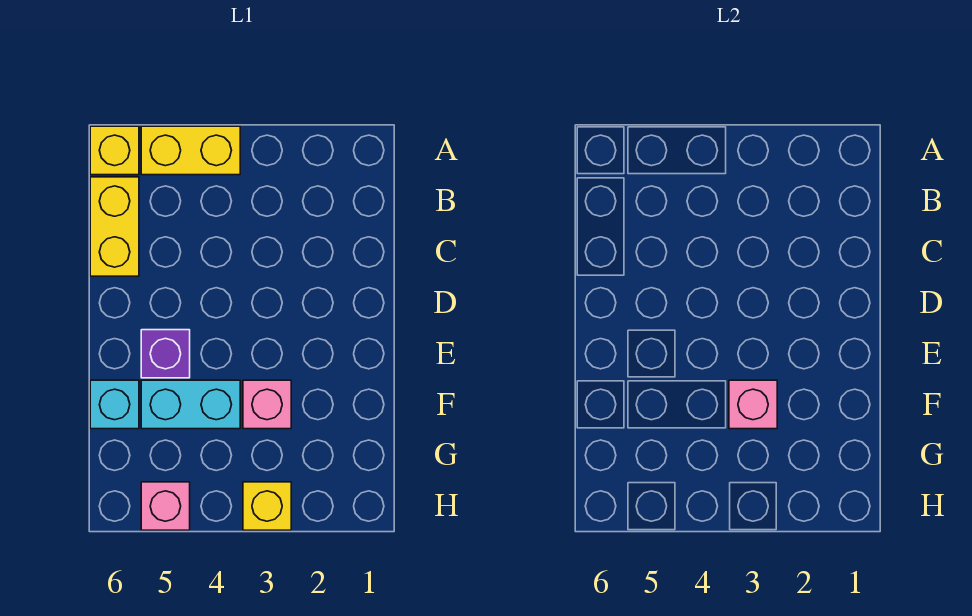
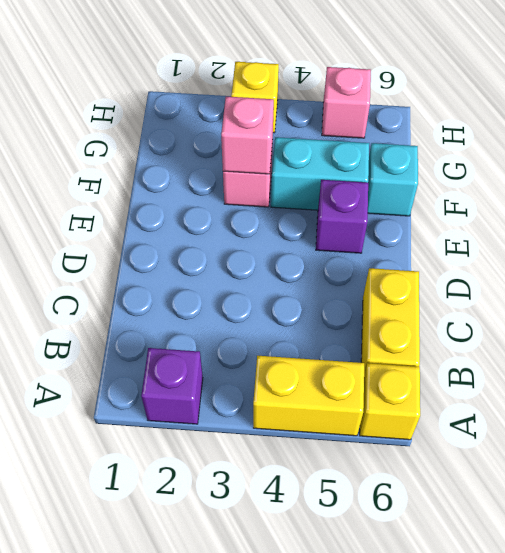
none -> purple 1x1 brick [141,348,203,424]

